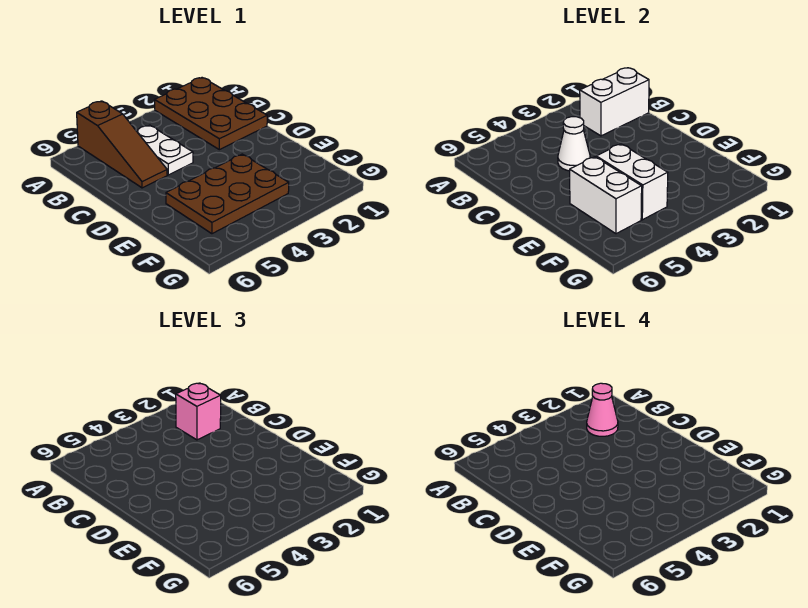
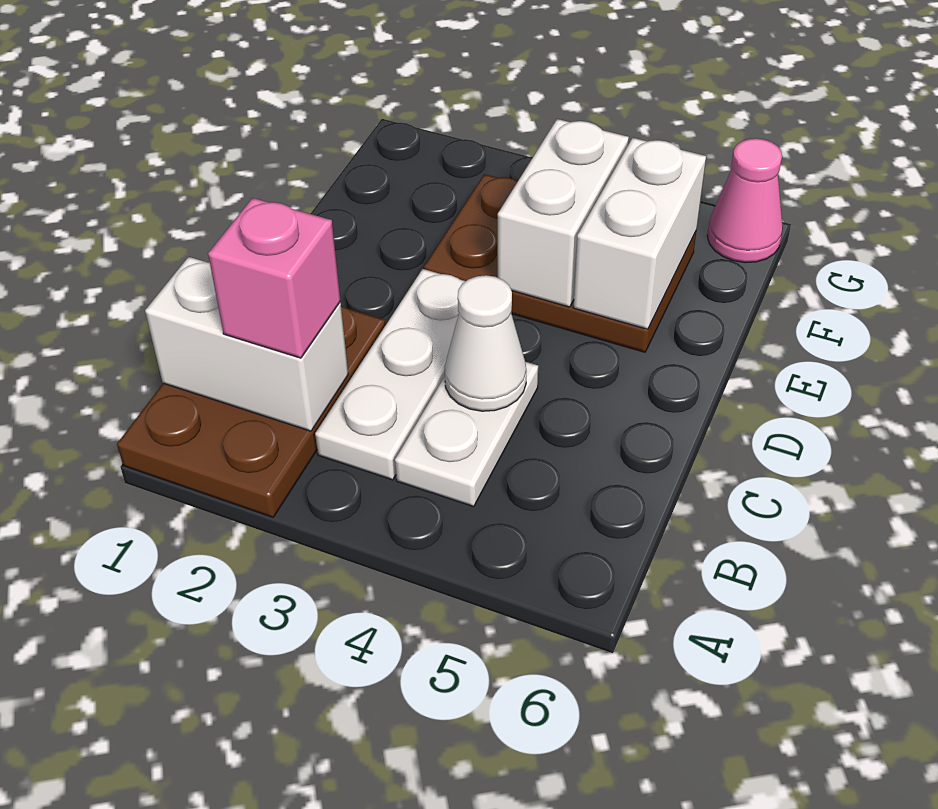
brown 1x3 slope [77,101,167,188] -> none
pink 1x1 cone [587,383,618,436] -> pink 1x1 cone moved to [707,138,783,263]
none -> white 1x3 plate [315,269,465,480]

